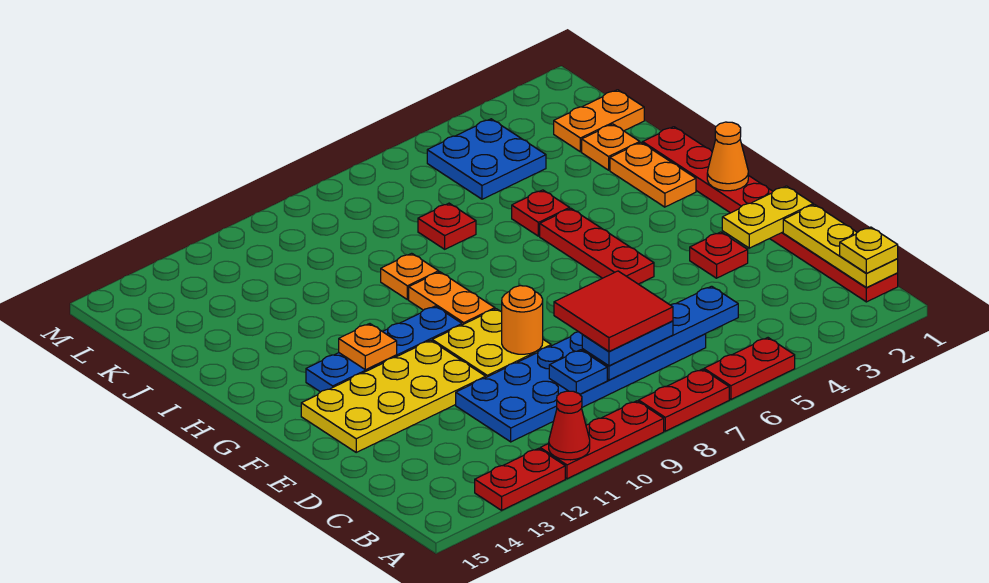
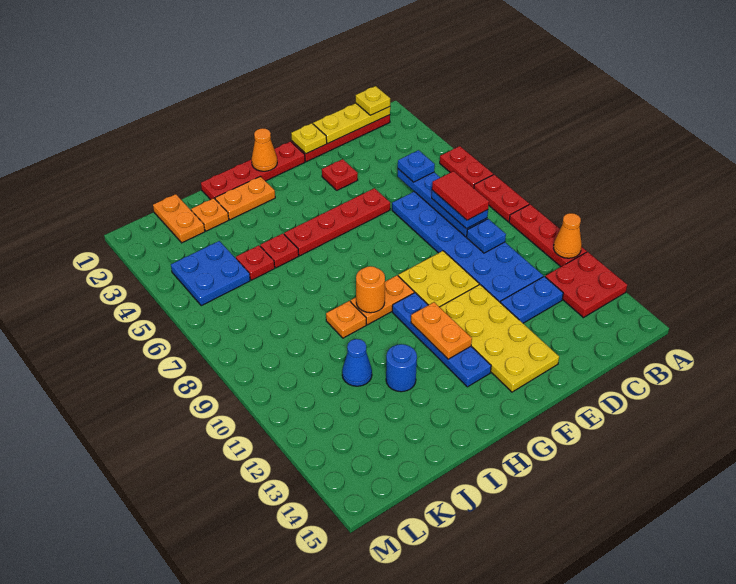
red 1x1 cone [549,391,590,460] -> orange 1x1 cone [554,213,582,258]
red 1x2 plate [475,448,565,510] -> red 2x2 plate [545,252,627,318]
none -> blue 1x1 plate [398,150,435,182]
red 2x2 tile [554,271,673,351] -> red 1x2 tile [432,171,489,220]
none -> blue 1x2 plate [500,276,563,323]
yellow 1x2 plate [722,186,813,248] -> yellow 1x1 plate [291,123,327,154]
orange 1x1 round brick [501,286,543,354] -> orange 1x1 round brick moved to [356,266,385,313]
red 1x3 plate [540,209,654,284] -> red 1x4 plate [284,188,390,256]
orange 1x1 plate [339,324,397,370] -> orange 1x2 plate [411,302,472,359]
none -> blue 1x1 round brick [386,344,417,392]
red 1x1 plate [418,203,476,249] -> red 1x1 plate moved to [236,245,275,280]
none -> blue 1x1 cone [342,339,372,386]

